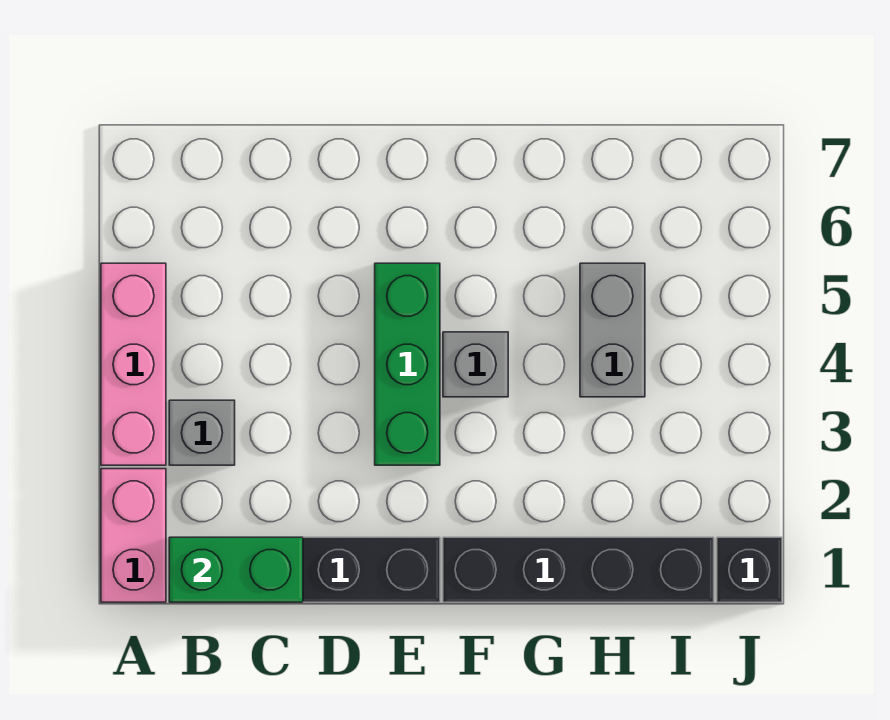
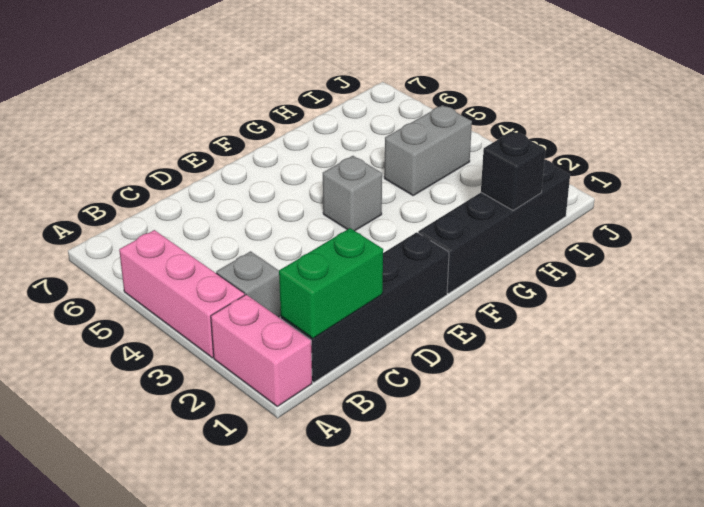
green 1x3 brick [375,263,440,465] -> none
grey 1x2 brick [580,263,645,397] -> grey 1x2 brick turned to [384,105,472,195]
black 1x1 brick [717,537,782,602] -> black 1x1 brick moved to [481,131,545,210]

